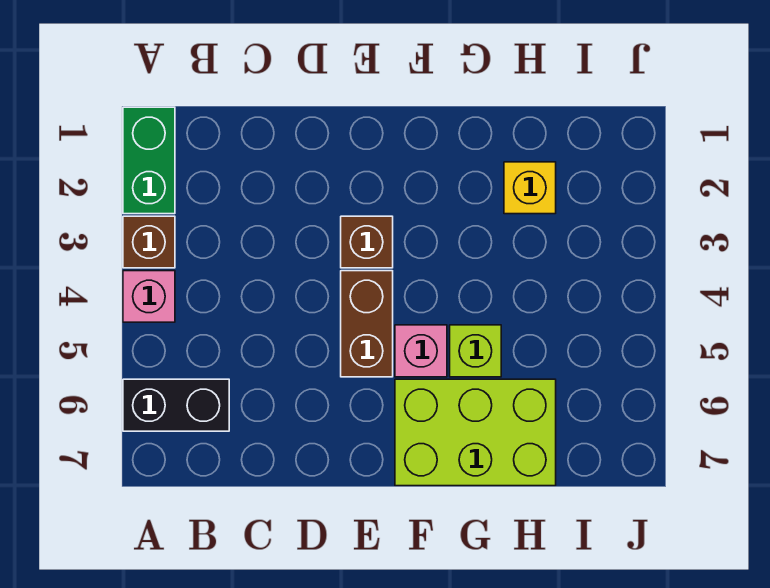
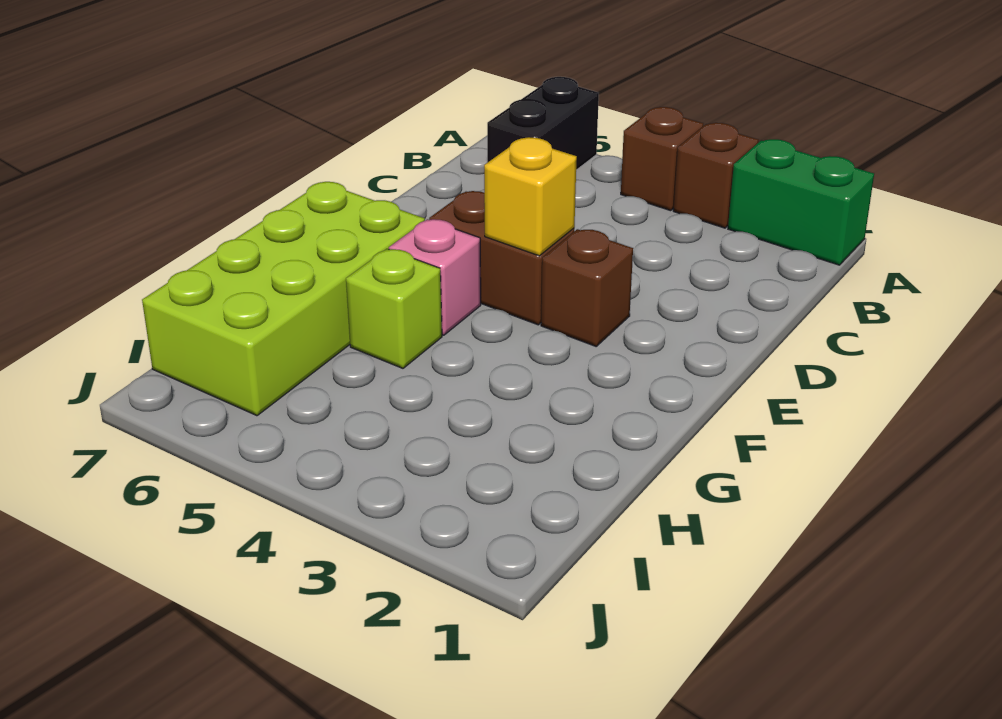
pink 1x1 brick [123,271,175,322] -> brown 1x1 brick [621,107,703,211]
lime 2x3 brick [395,379,556,486] -> lime 2x4 brick [142,182,425,416]
yellow 1x1 brick [504,162,556,214] -> yellow 1x1 brick moved to [484,137,577,256]

